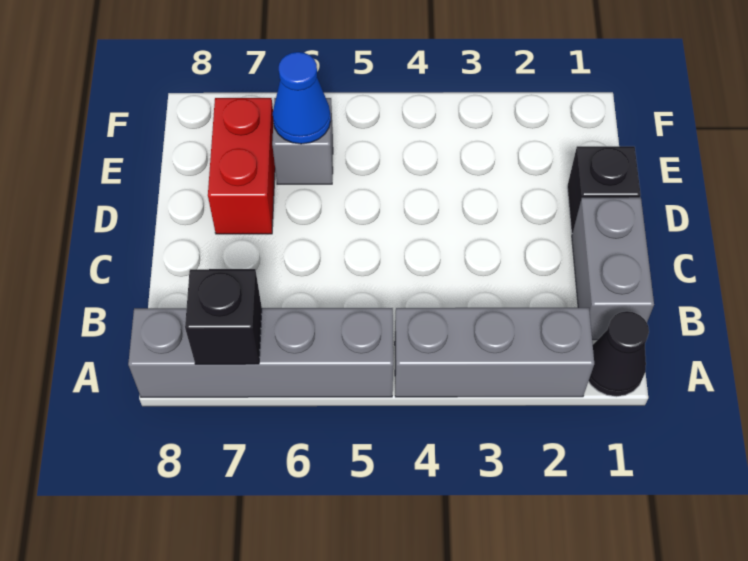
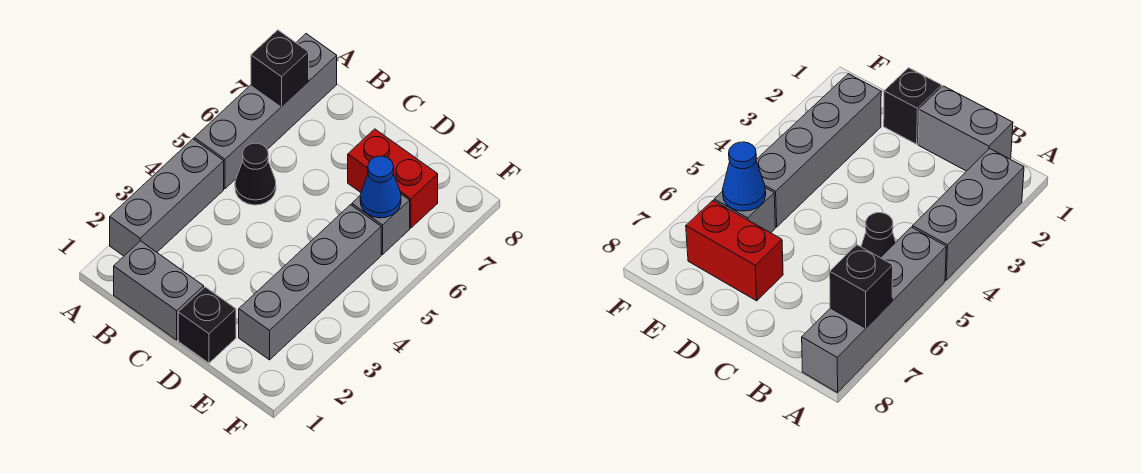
black 1x1 cone [589,311,649,397] -> black 1x1 cone moved to [235,143,276,205]
none -> grey 1x4 brick [239,205,381,360]

